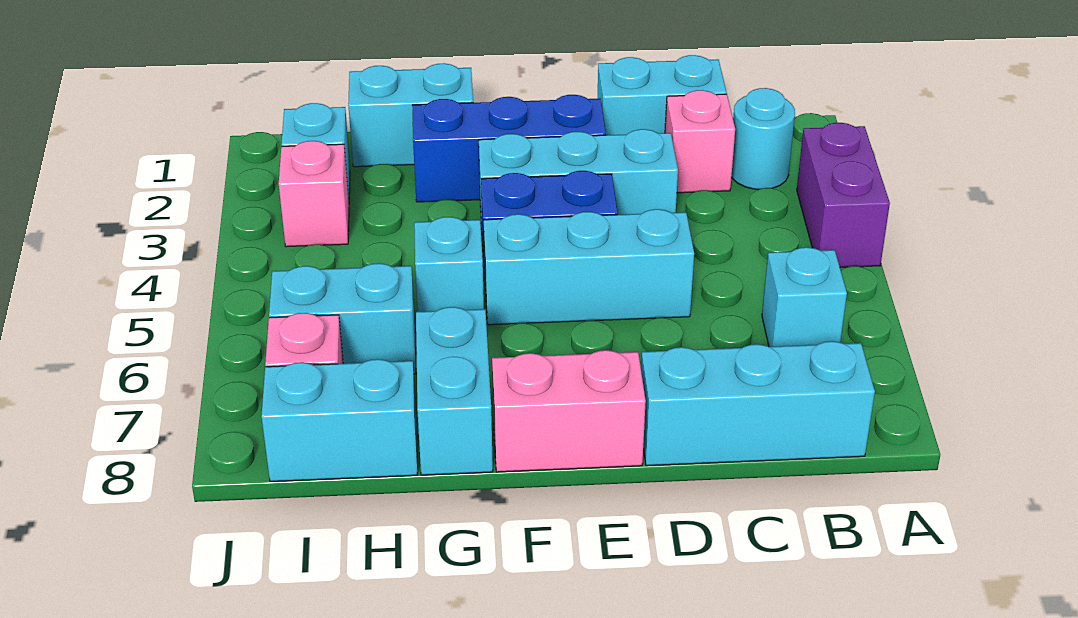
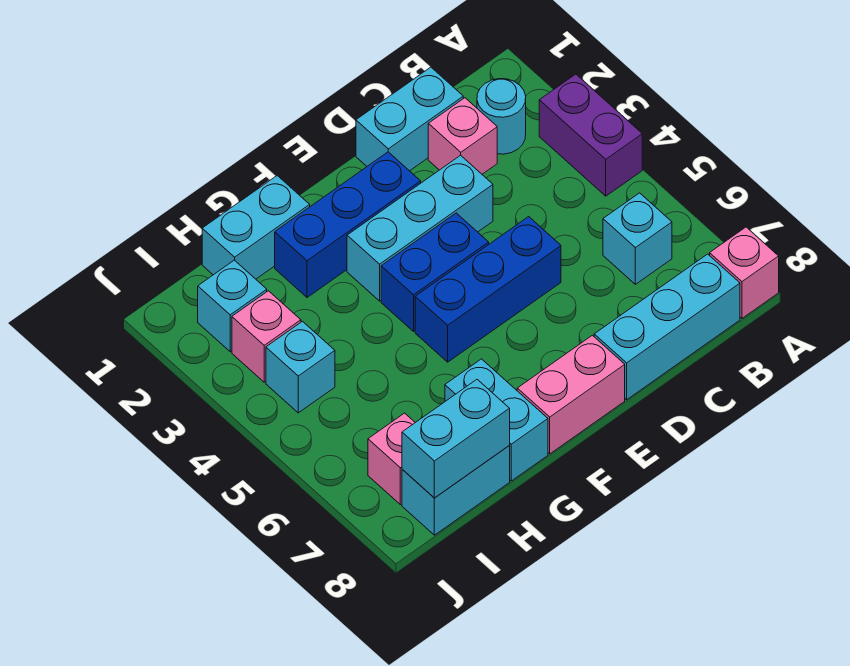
none -> pink 1x1 brick [710,227,779,318]
cyan 1x3 brick [484,209,694,325] -> blue 1x3 brick [415,217,561,362]
cyan 1x1 brick [414,217,484,312] -> cyan 1x1 brick moved to [266,321,335,413]
cyan 1x2 brick [269,263,416,374] -> cyan 1x2 brick moved to [402,380,510,498]

